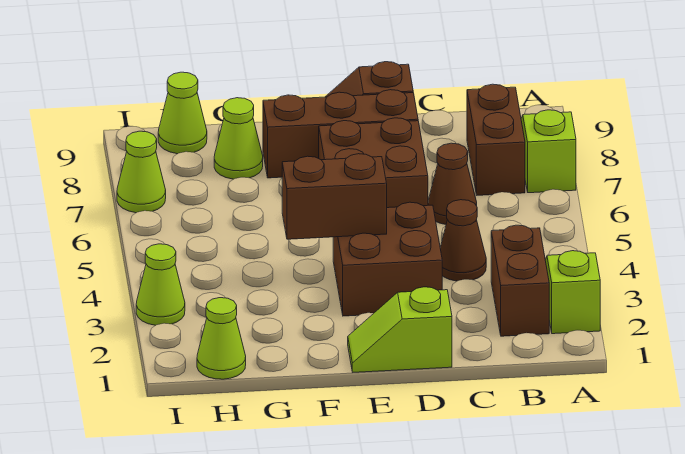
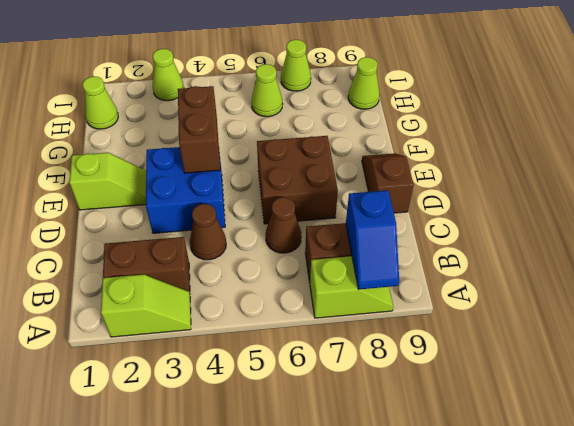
none -> blue 1x2 slope [346,190,399,289]
lime 1x2 slope [348,287,452,372] -> lime 1x2 slope turned to [69,153,146,210]
brown 2x2 brick [333,202,442,316] -> blue 2x2 brick [146,147,225,233]
brown 1x3 brick [263,90,418,178] -> none
lime 1x1 cone [214,98,263,179] -> lime 1x1 cone moved to [251,64,283,117]

